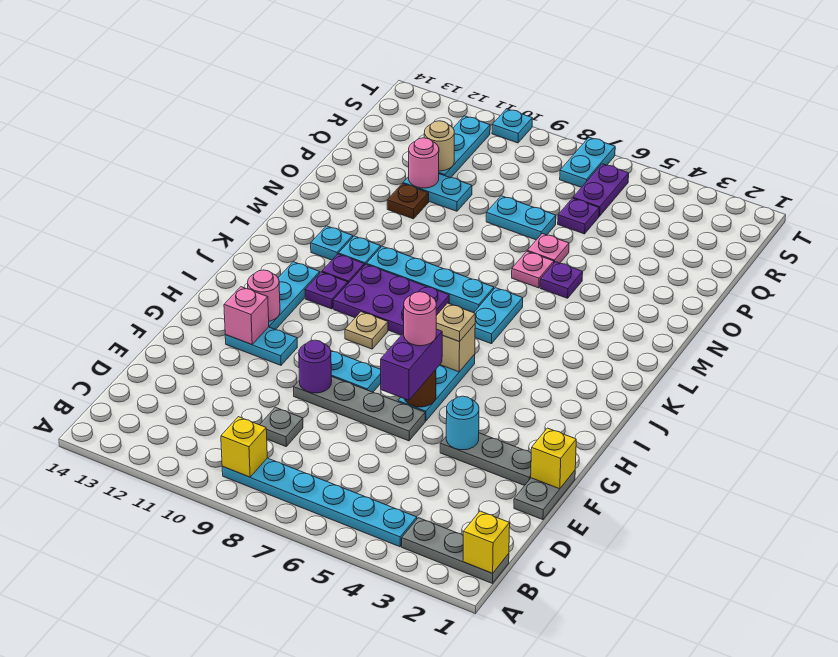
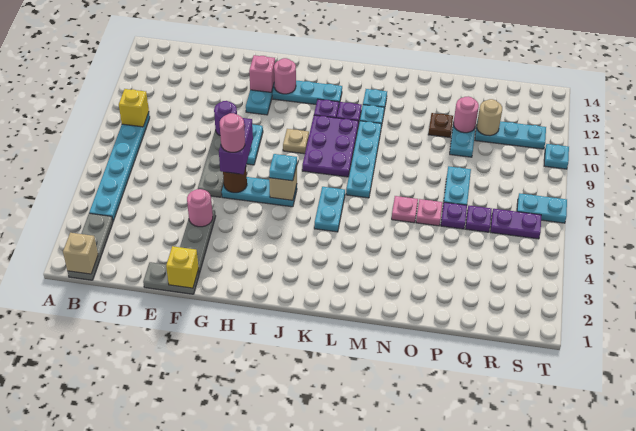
yellow 1x1 brick [463,511,510,573] -> tan 1x1 brick [63,233,98,274]
grey 1x1 plate [260,407,303,446] -> none
cyan 1x1 round brick [446,396,479,450] -> pink 1x1 round brick [187,189,213,227]
purple 1x2 brick [381,329,443,400] -> purple 1x2 brick turned to [219,118,253,174]
tan 1x1 plate [436,303,475,342] -> cyan 1x1 plate [269,154,297,181]
cyan 1x2 plate [474,288,523,344] -> cyan 1x2 plate turned to [314,187,345,232]
purple 1x1 plate [540,262,583,298] -> purple 1x1 plate moved to [441,202,467,229]

